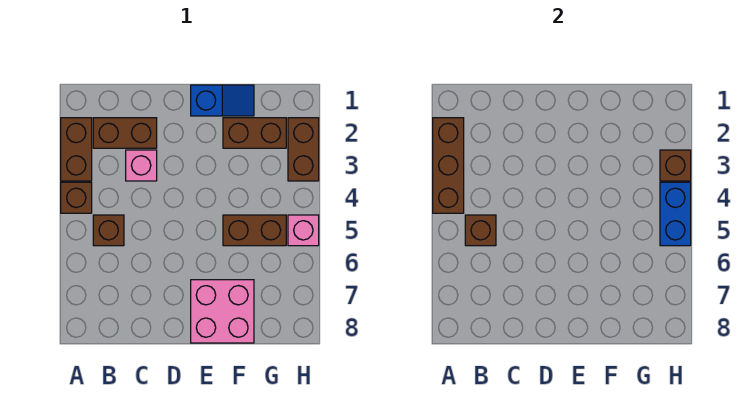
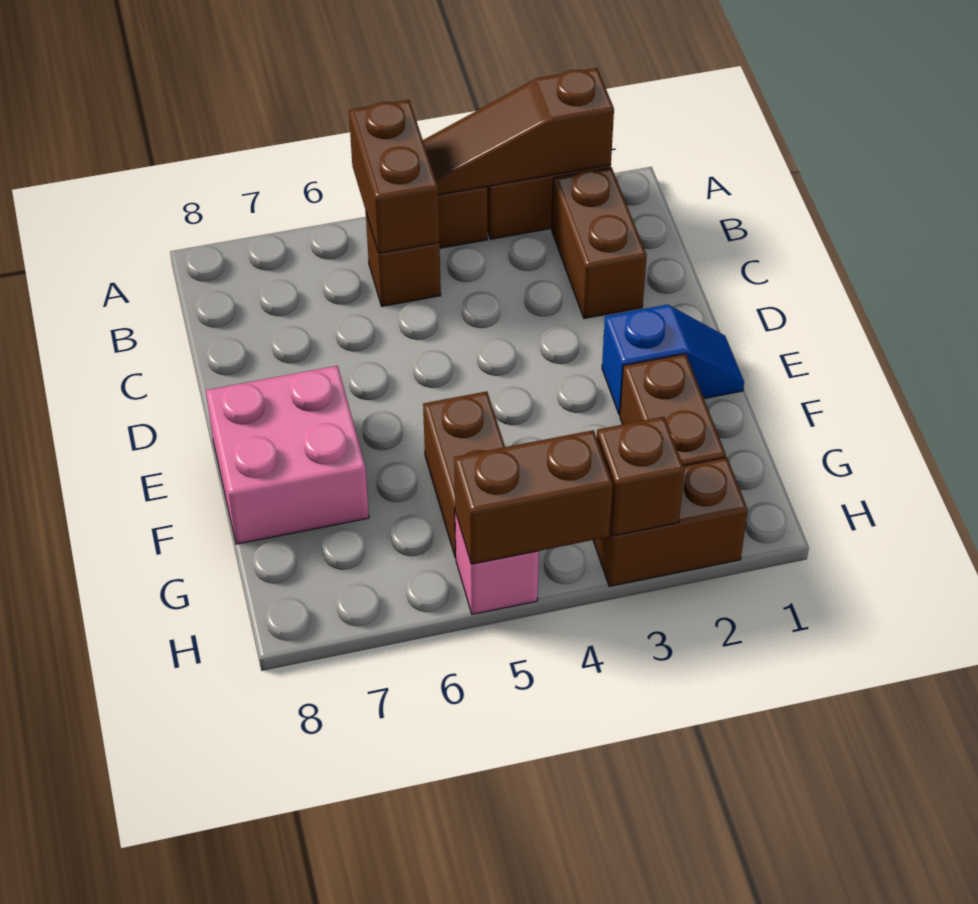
brown 1x3 brick [433,118,464,213] -> brown 1x3 slope [423,68,614,195]
brown 1x1 brick [465,215,496,246] -> brown 1x2 brick [349,100,439,253]
pink 1x1 brick [126,150,157,181] -> none
blue 1x2 slope [191,85,254,116] -> blue 1x2 slope turned to [602,305,744,415]
blue 1x2 brick [660,182,691,246] -> brown 1x2 brick [454,430,613,564]

